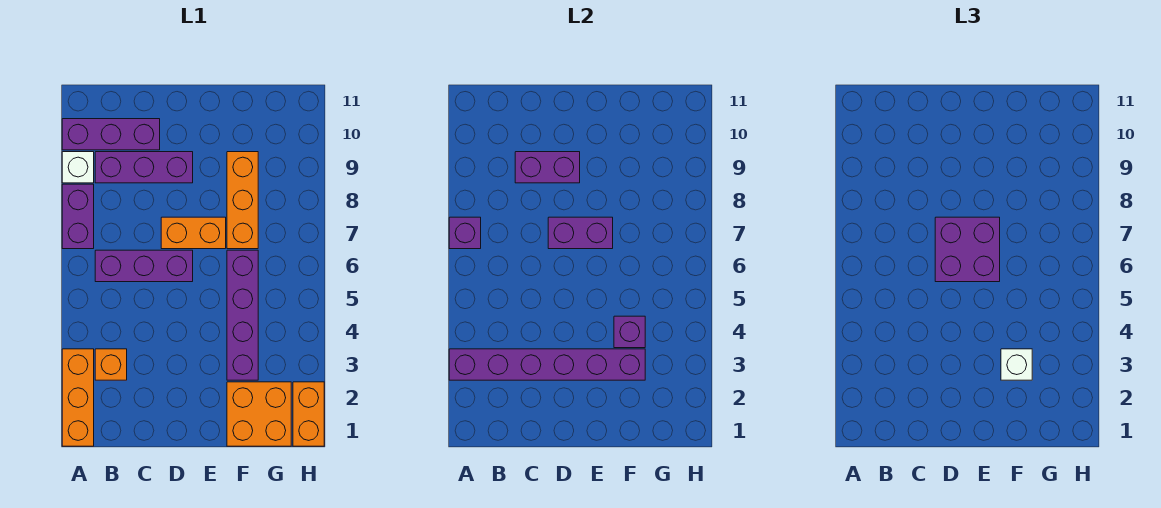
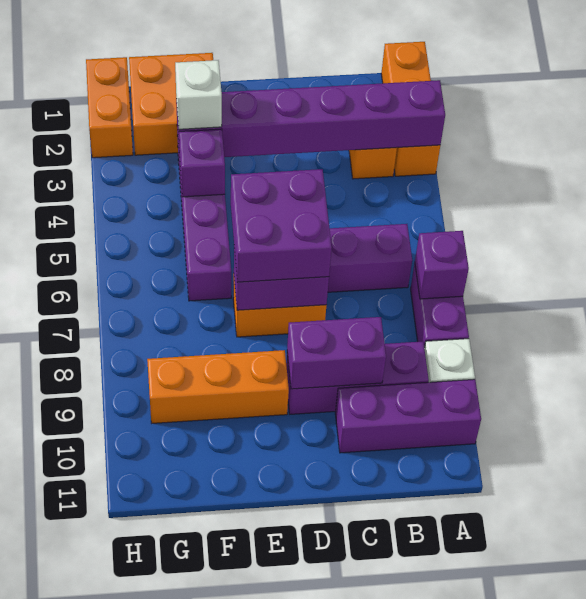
orange 1x3 brick [227,152,258,249] -> orange 1x3 brick turned to [147,350,289,423]

